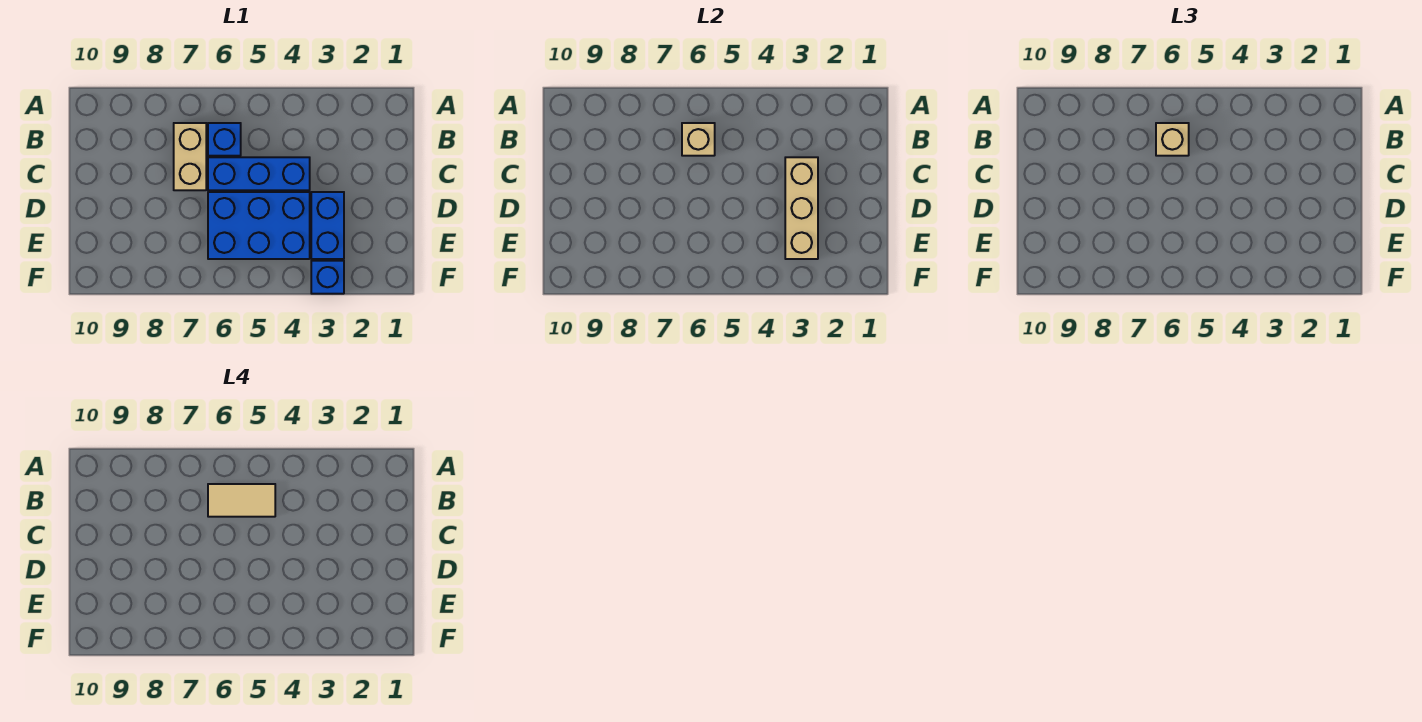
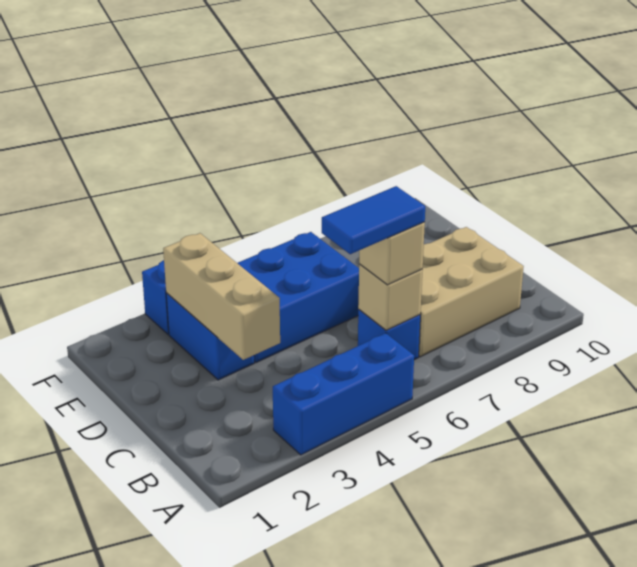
tan 1x2 tile [208,484,275,517] -> blue 1x2 tile [322,186,425,254]
tan 1x2 brick [174,123,206,190] -> tan 2x3 brick [419,227,524,357]
blue 1x3 brick [208,157,310,190] -> blue 1x3 brick moved to [273,333,414,455]

